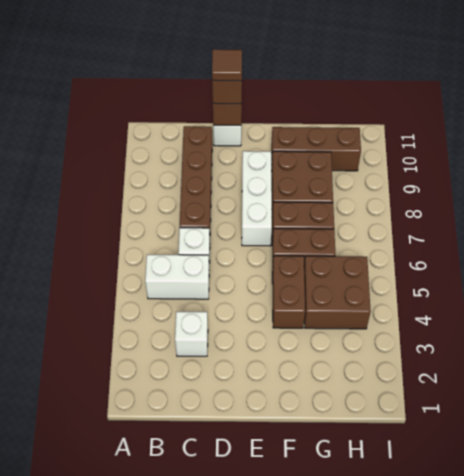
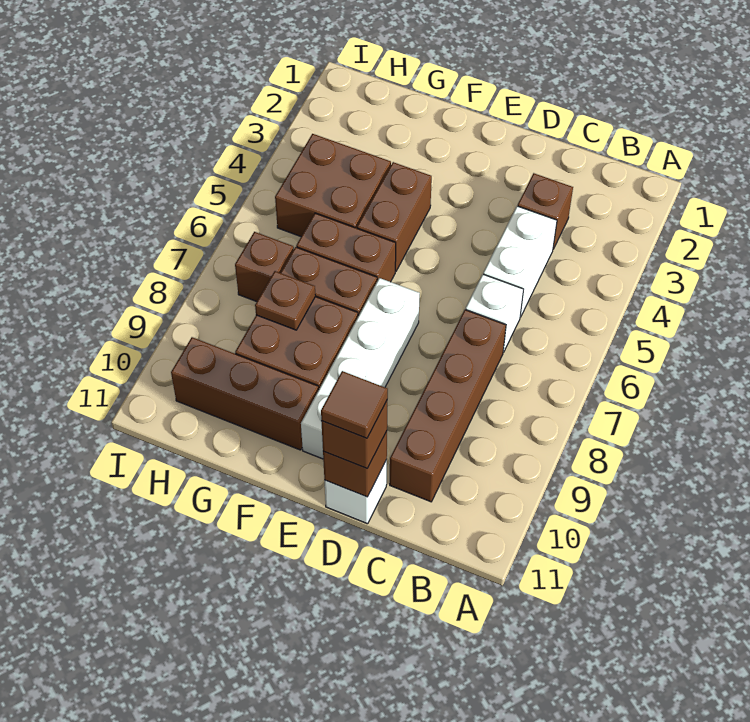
white 1x2 brick [145,255,209,299] -> white 1x2 brick turned to [483,206,557,317]
white 1x1 brick [175,311,208,356] -> brown 1x1 brick [518,173,573,249]
white 1x3 brick [242,151,272,246] -> white 1x4 brick [301,278,420,459]
none -> brown 1x1 plate [255,271,315,330]
none -> brown 1x1 brick [235,232,294,302]

